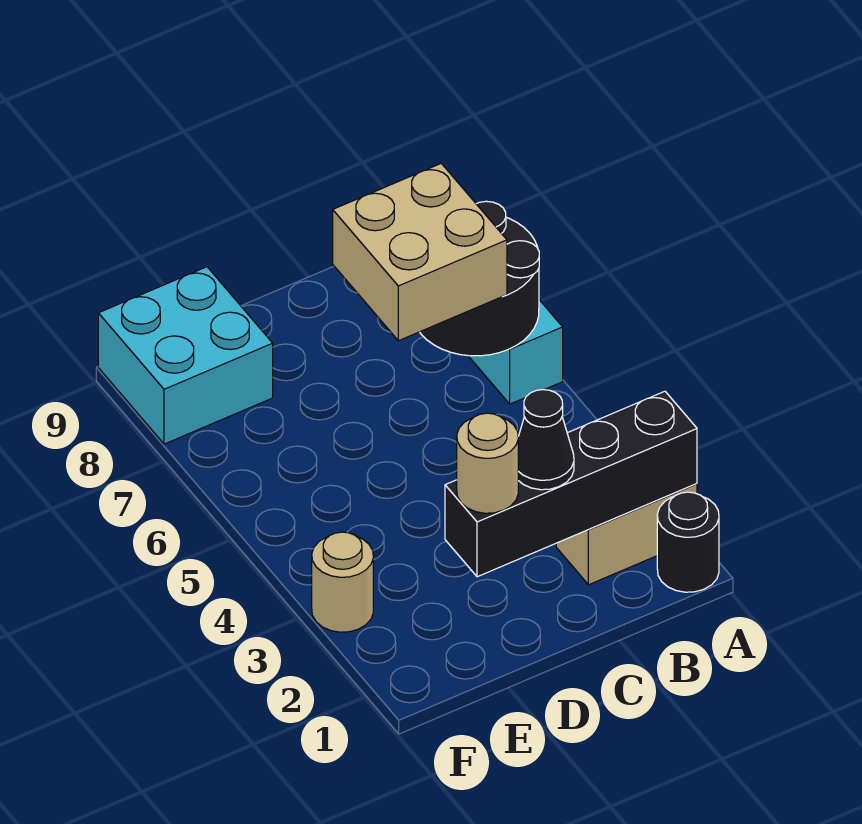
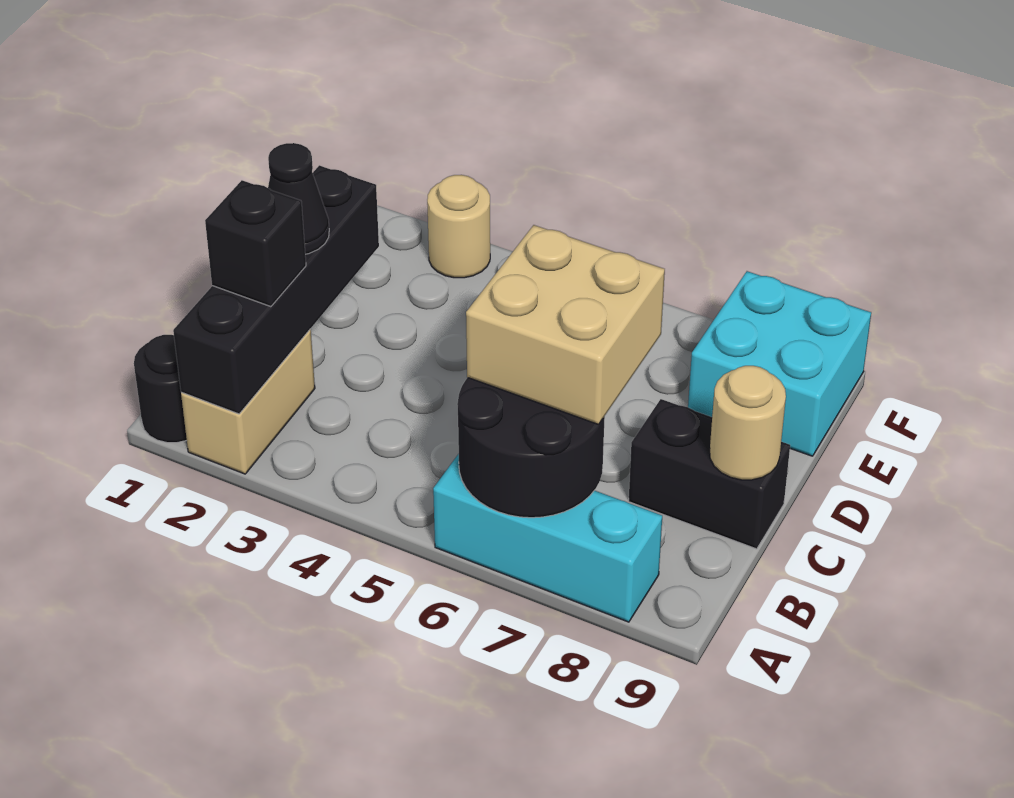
none -> black 1x1 brick [205,180,306,307]
none -> black 1x2 brick [629,399,790,549]
tan 1x1 round brick [457,413,518,513] -> tan 1x1 round brick moved to [710,366,786,480]

